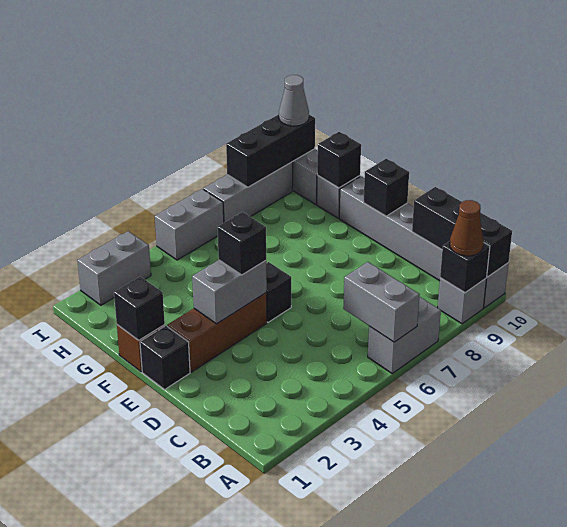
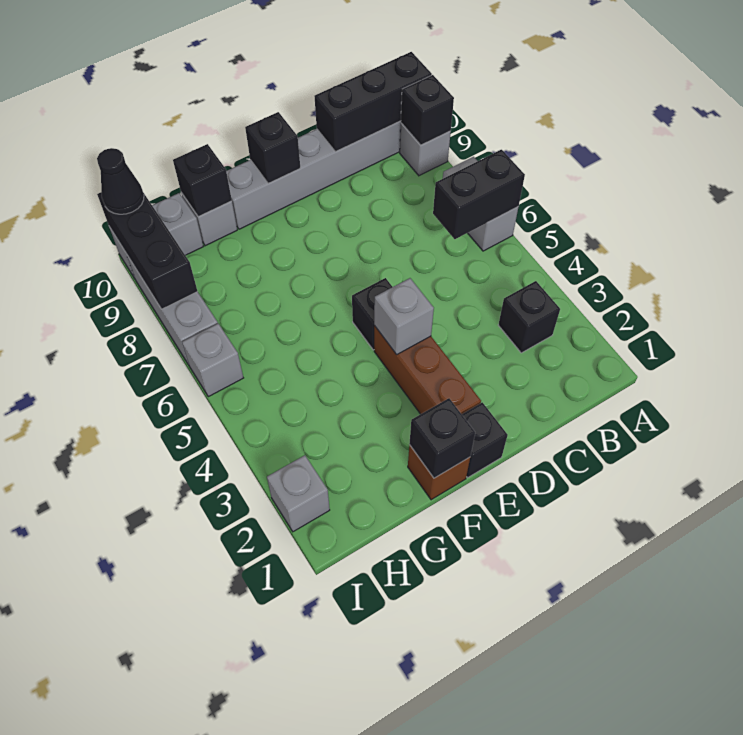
grey 1x2 brick [343,262,420,342] -> black 1x2 brick [433,150,525,239]
brown 1x1 cone [450,200,484,256] -> none
grey 1x2 brick [192,260,267,324] -> grey 1x1 brick [374,278,434,355]
black 1x1 brick [218,212,266,275] -> black 1x1 brick moved to [498,281,560,353]
grey 1x2 brick [77,231,151,305] -> grey 1x1 brick [267,455,330,532]
grey 1x2 brick [155,189,224,260] -> grey 1x1 brick [182,324,243,397]
grey 1x1 cone [279,75,309,126] -> black 1x1 cone [97,148,144,214]

